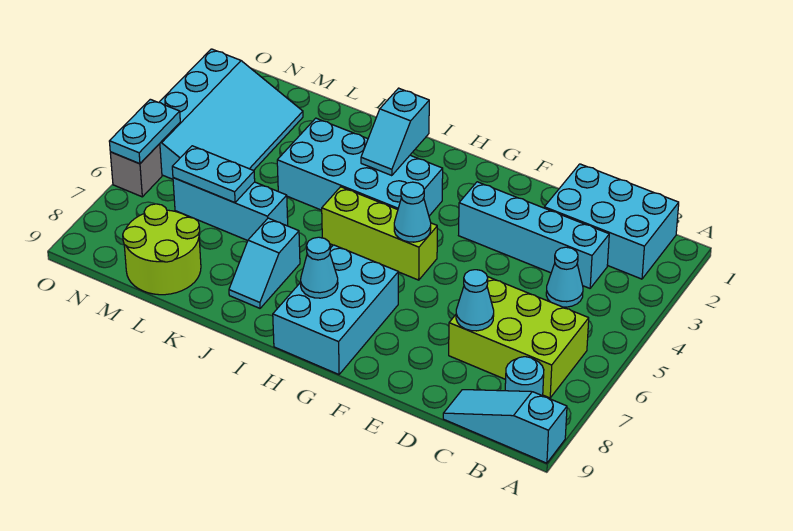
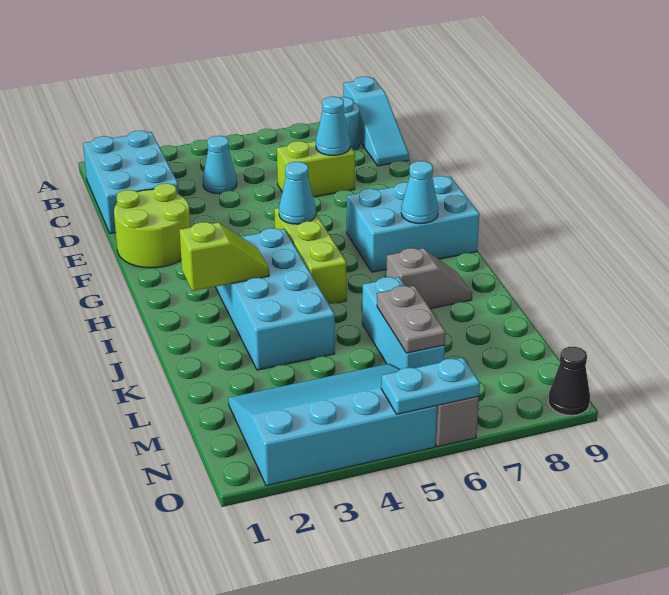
lime 2x3 brick [449,277,589,398] -> lime 1x2 brick [277,141,355,197]
cyan 1x4 brick [459,182,609,288] -> none
cyan 1x2 slope [361,88,429,176] -> lime 1x2 slope [179,222,269,291]
cyan 1x2 slope [229,218,300,308] -> grey 1x2 slope [386,248,472,309]
cyan 1x2 plate [172,146,255,203] -> grey 1x2 plate [377,286,446,353]
lime 2x2 round brick [123,204,201,295] -> lime 2x2 round brick moved to [114,183,190,268]
none -> black 1x1 cone [548,347,590,416]

